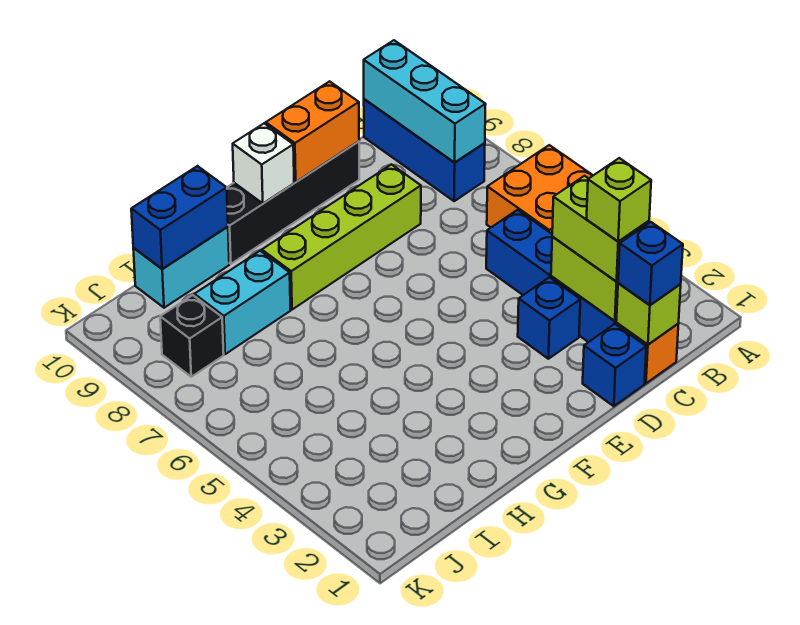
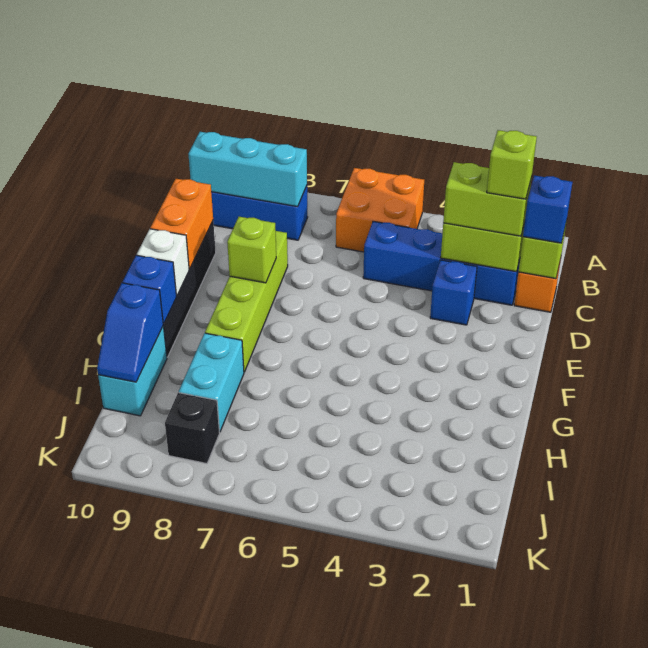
blue 1x1 brick [583,324,646,406] -> blue 1x1 brick moved to [123,255,176,324]
none -> lime 1x1 brick [227,217,276,283]
blue 1x2 brick [131,166,228,269] -> blue 1x2 slope [97,283,163,382]

